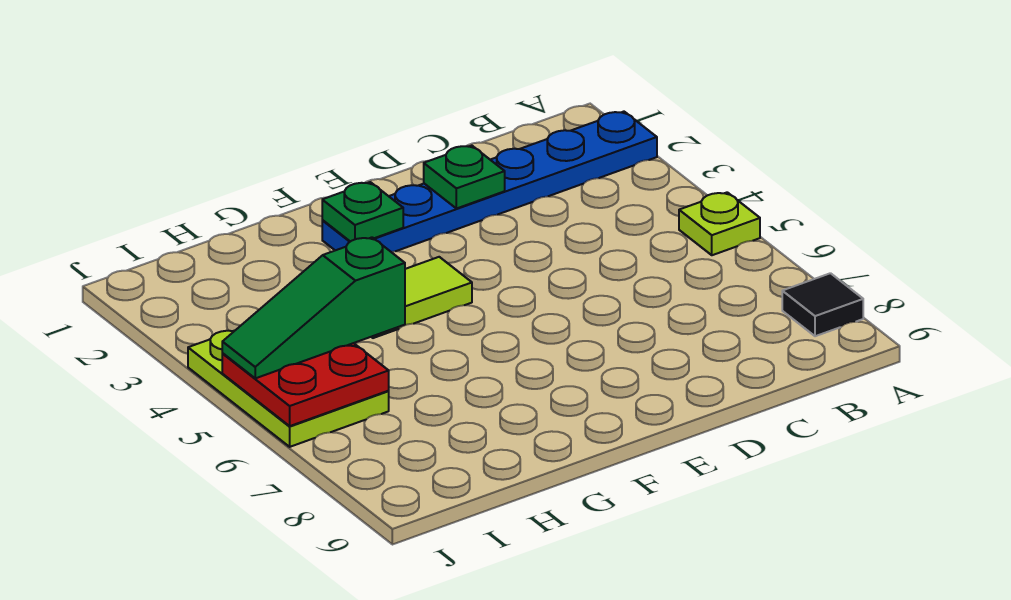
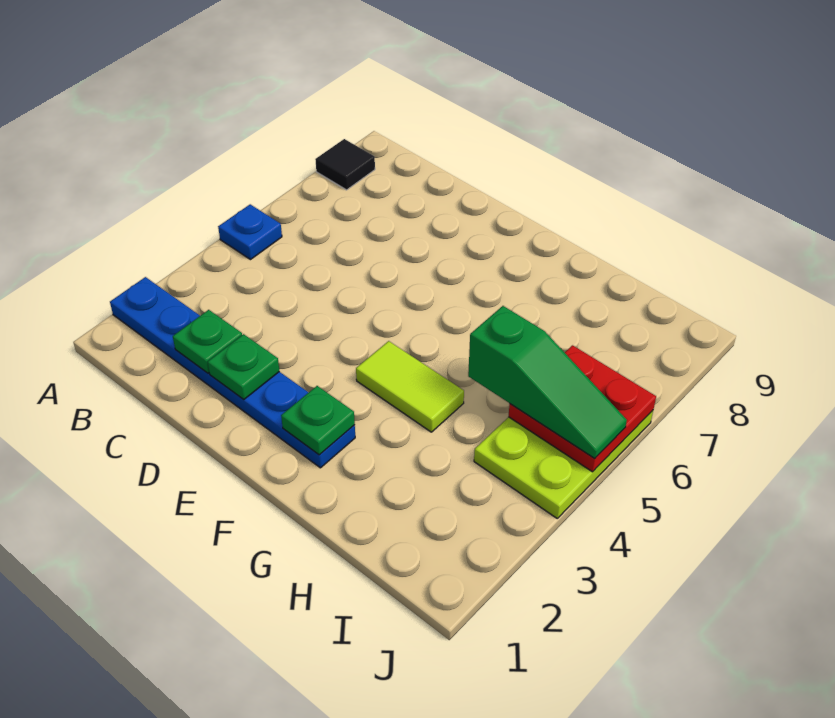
lime 1x1 plate [679,192,760,255] -> blue 1x1 plate [218,204,282,260]
none -> green 1x1 plate [173,310,242,373]

